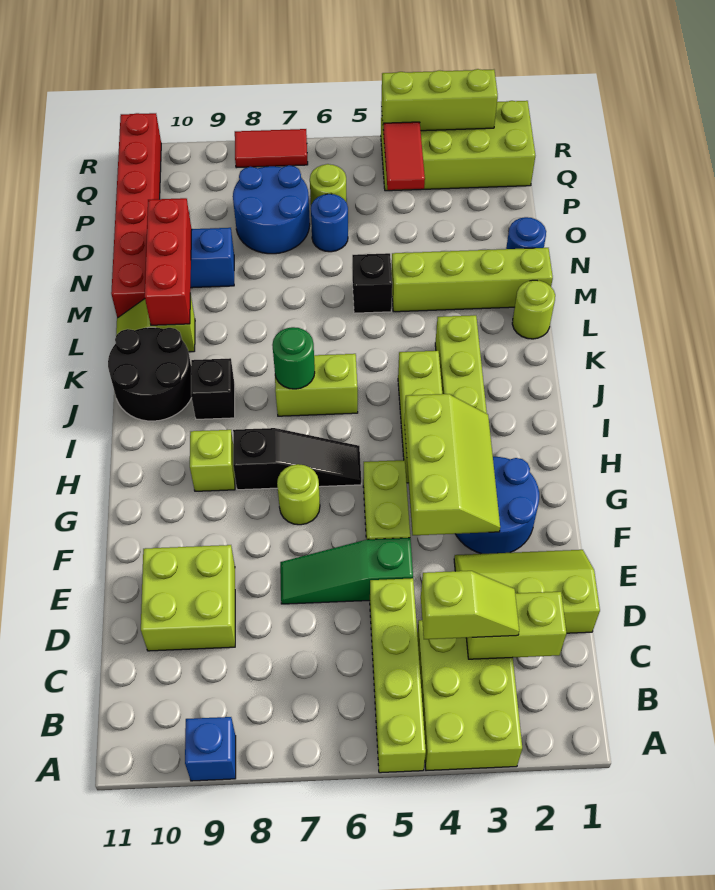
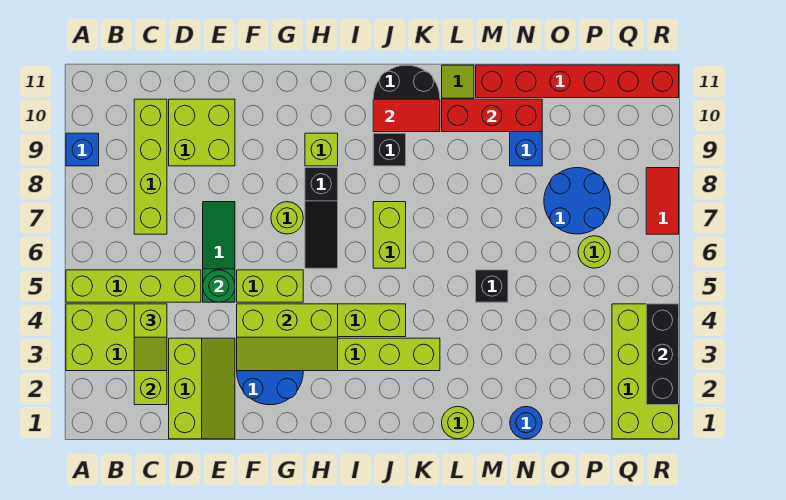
green 1x1 round brick [272,327,315,389] -> green 1x1 round brick moved to [203,270,235,302]
lime 1x4 brick [391,248,553,312] -> lime 1x4 brick moved to [134,99,167,234]
blue 1x1 round brick [311,194,348,252] -> none
red 1x2 tile [383,122,425,190] -> red 1x2 tile moved to [373,99,440,132]
lime 1x3 brick [381,69,498,131] -> black 1x3 brick [646,304,679,405]

